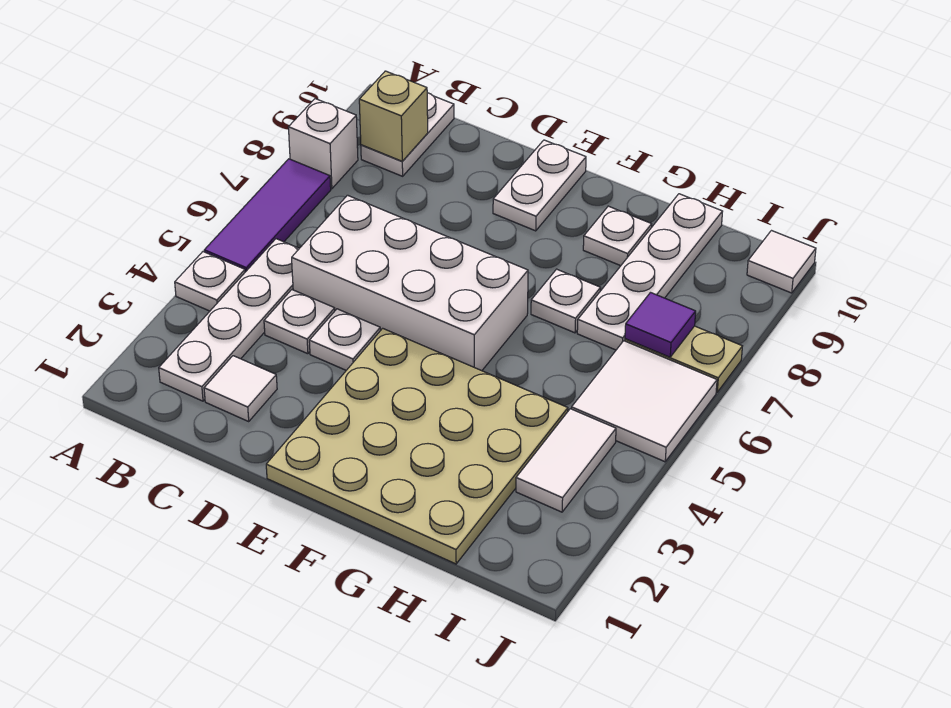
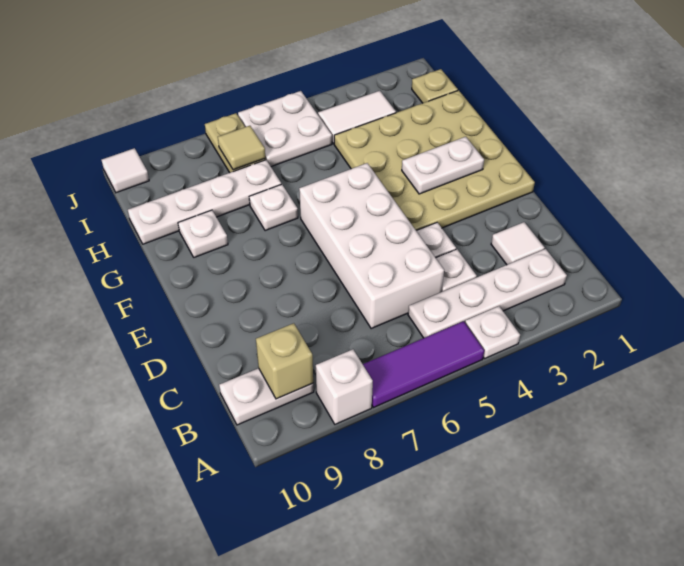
white 1x2 plate [493,140,586,231] -> white 1x2 plate moved to [402,137,484,194]
none -> tan 1x1 plate [412,69,458,103]
white 2x2 tile [571,341,717,462] -> white 2x2 plate [238,91,332,167]
purple 1x1 tile [625,293,696,357] -> tan 1x1 tile [218,126,265,170]

